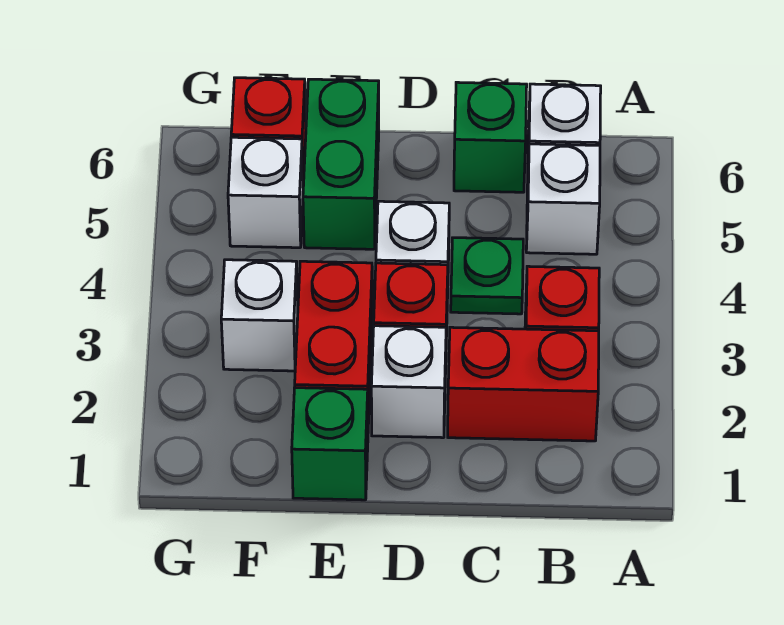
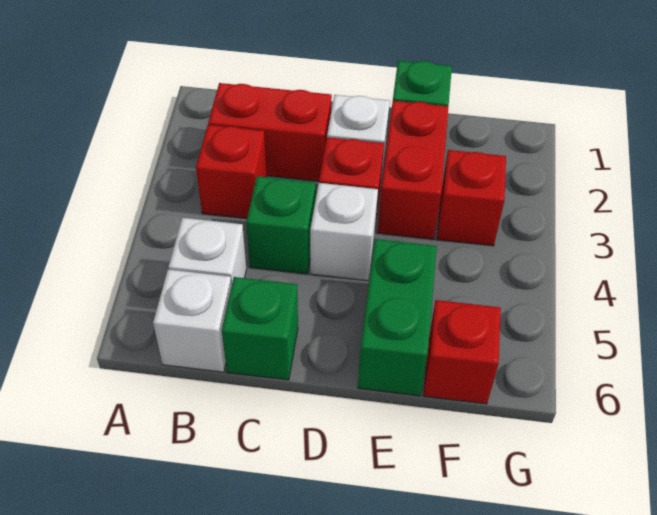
green 1x1 plate [451,238,523,314] -> green 1x1 brick [246,176,316,274]
white 1x1 brick [221,260,298,371] -> red 1x1 brick [437,150,506,246]
white 1x1 brick [228,137,303,248] -> none

